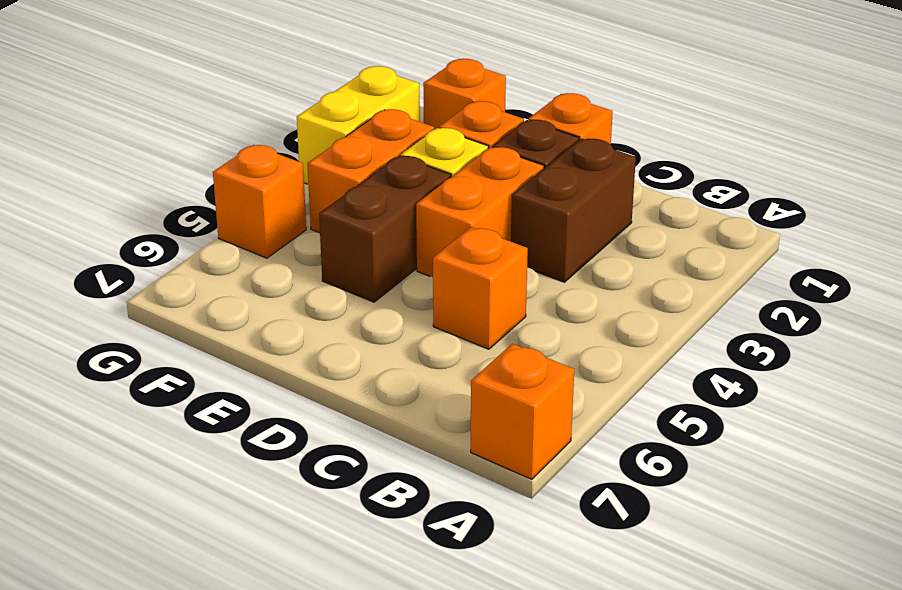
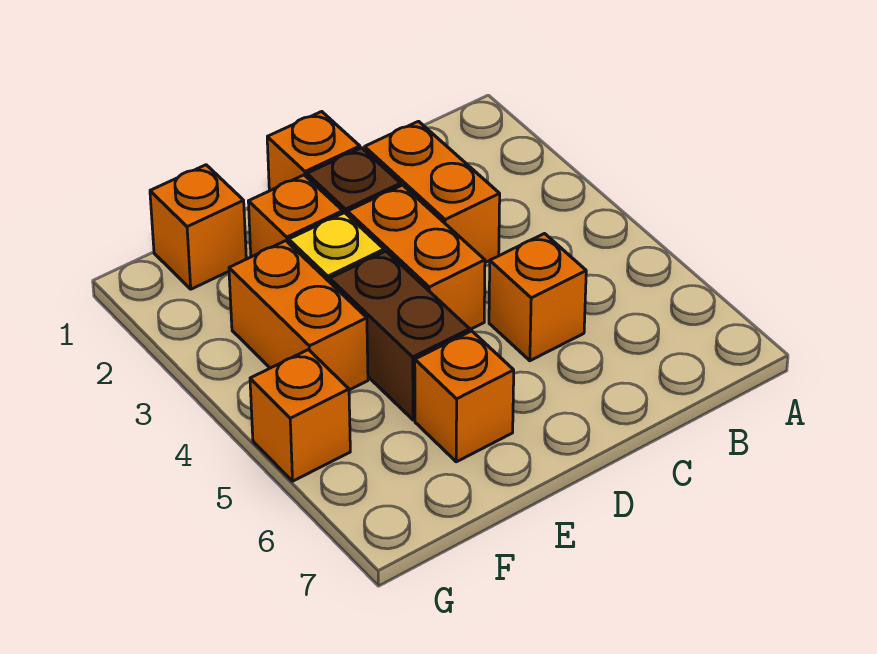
orange 1x1 brick [471,344,574,480] -> orange 1x1 brick moved to [415,331,514,462]
brown 1x2 brick [511,139,636,282] -> orange 1x2 brick [365,121,500,263]
yellow 1x2 brick [297,66,420,185] -> none

